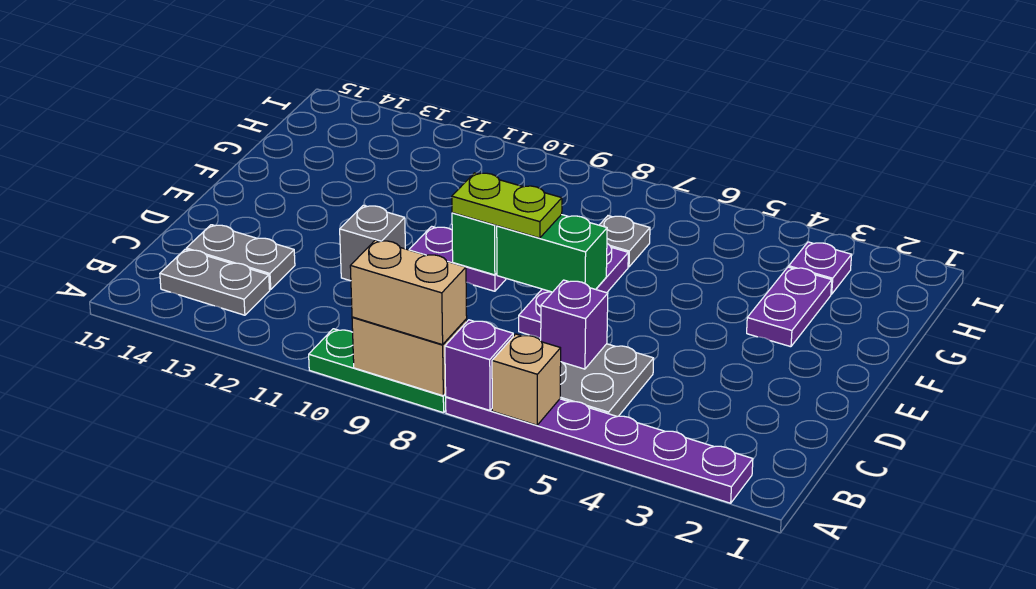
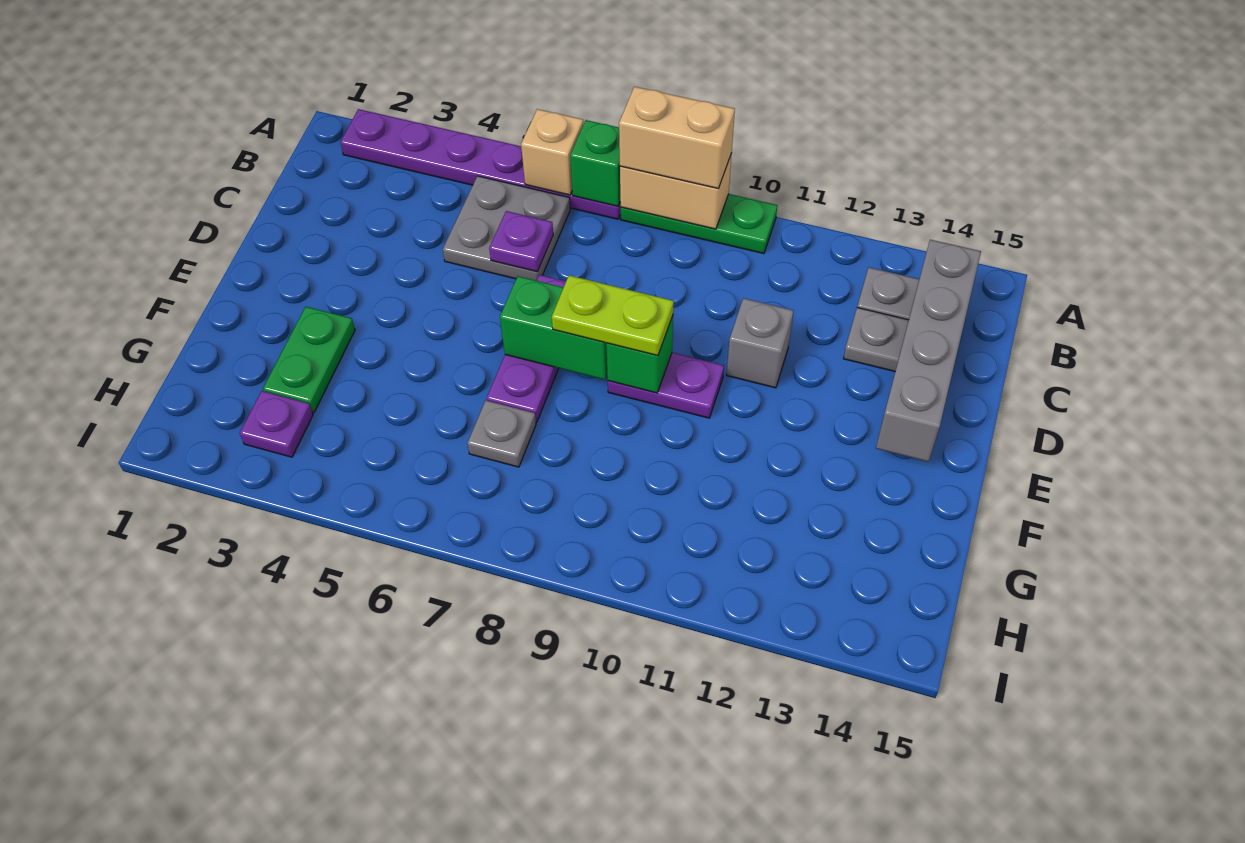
purple 1x1 brick [445,320,513,410] -> green 1x1 brick [570,120,620,206]
none -> grey 1x4 brick [876,240,981,462]
purple 1x1 brick [541,280,608,369] -> purple 1x1 plate [489,211,553,272]
purple 1x2 plate [747,267,832,347] -> green 1x2 plate [263,307,355,413]

